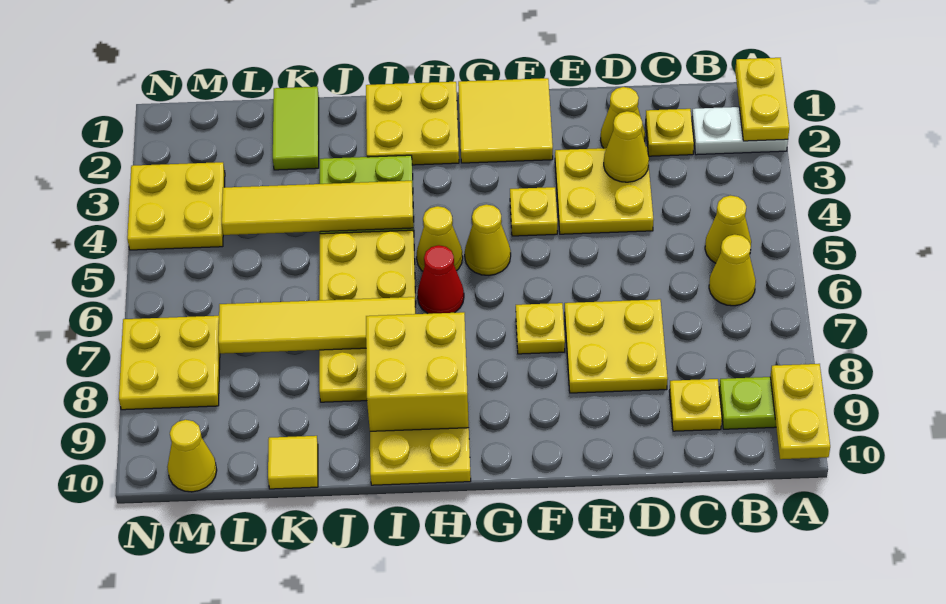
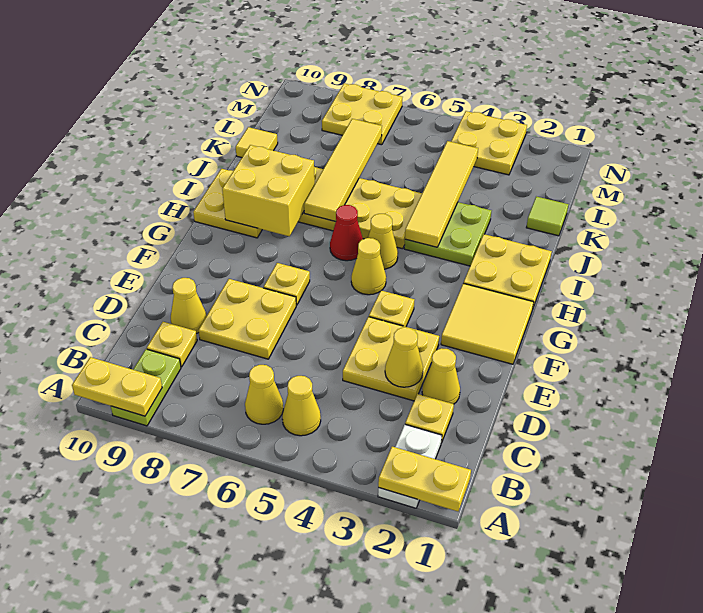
lime 1x2 tile [273,87,319,170] -> lime 1x1 tile [526,196,568,236]
yellow 1x1 cone [167,420,217,492] -> yellow 1x1 cone moved to [171,278,206,334]

